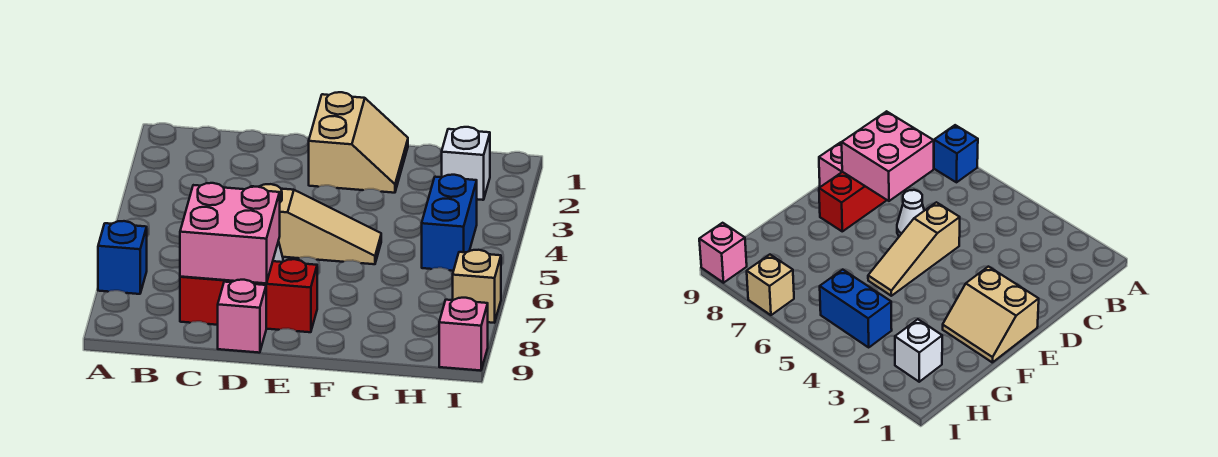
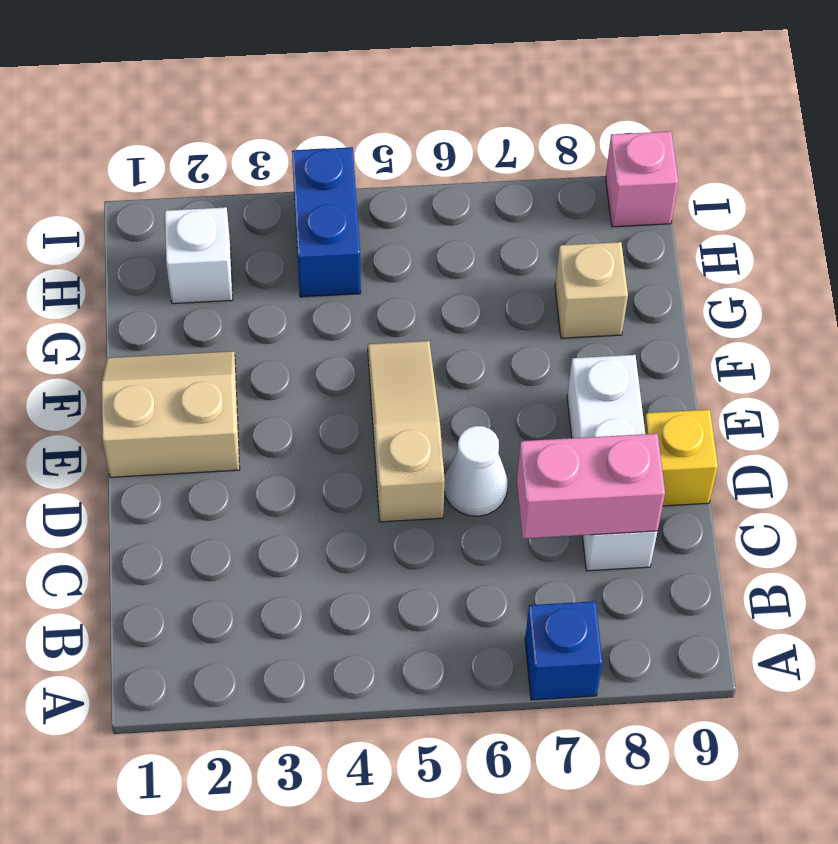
pink 2x2 brick [180,183,280,283] -> pink 1x2 brick [517,434,665,539]
red 1x3 brick [180,259,317,332] -> white 1x3 brick [567,355,657,571]
pink 1x1 brick [218,280,266,353] -> yellow 1x1 brick [644,409,718,506]
blue 1x2 brick [422,175,477,271] -> blue 1x2 brick turned to [292,147,361,297]
tan 1x1 brick [453,250,501,323] -> tan 1x1 brick moved to [555,242,628,338]

